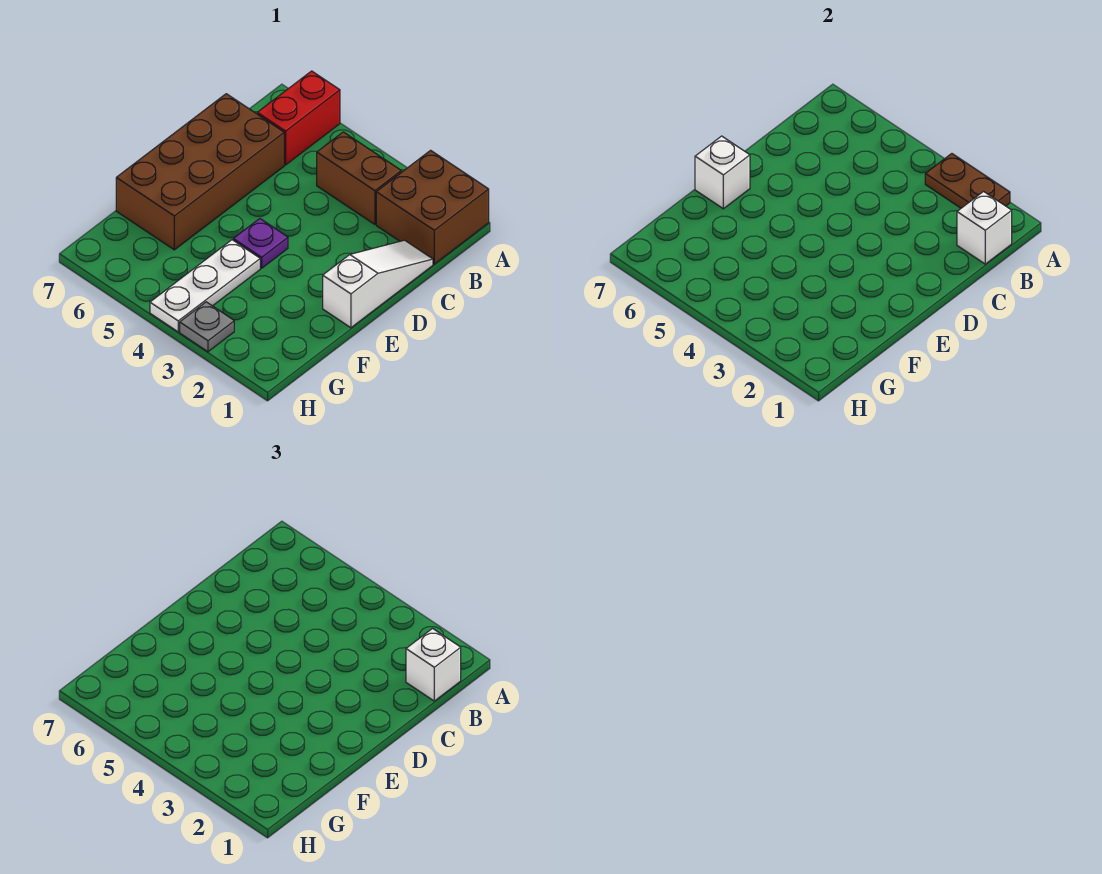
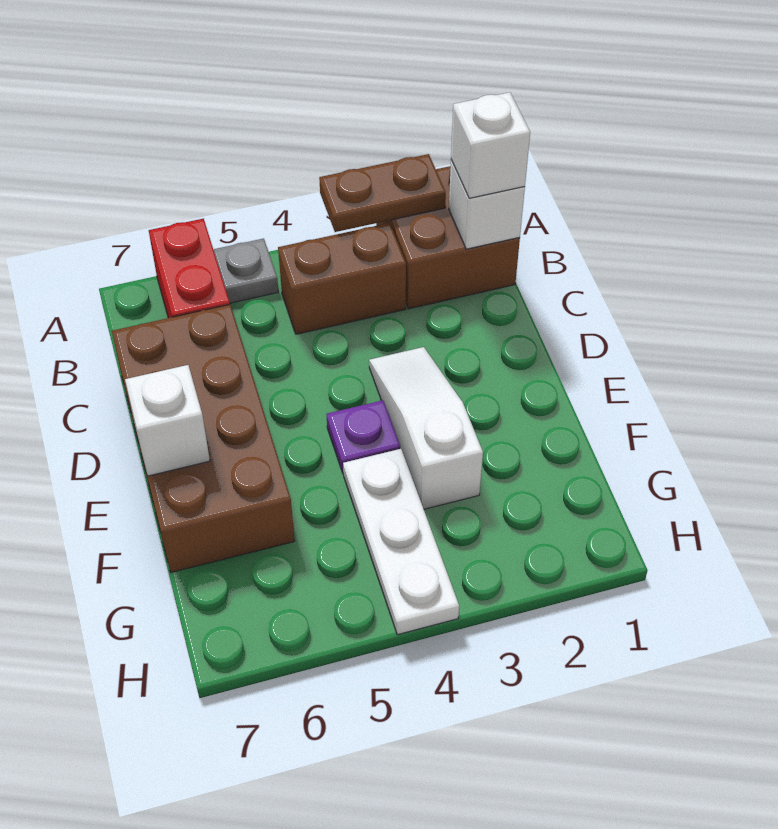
white 1x3 slope [323,240,433,328] -> white 1x3 slope moved to [369,347,483,509]
grey 1x1 plate [180,302,234,352] -> grey 1x1 plate moved to [213,239,278,303]

